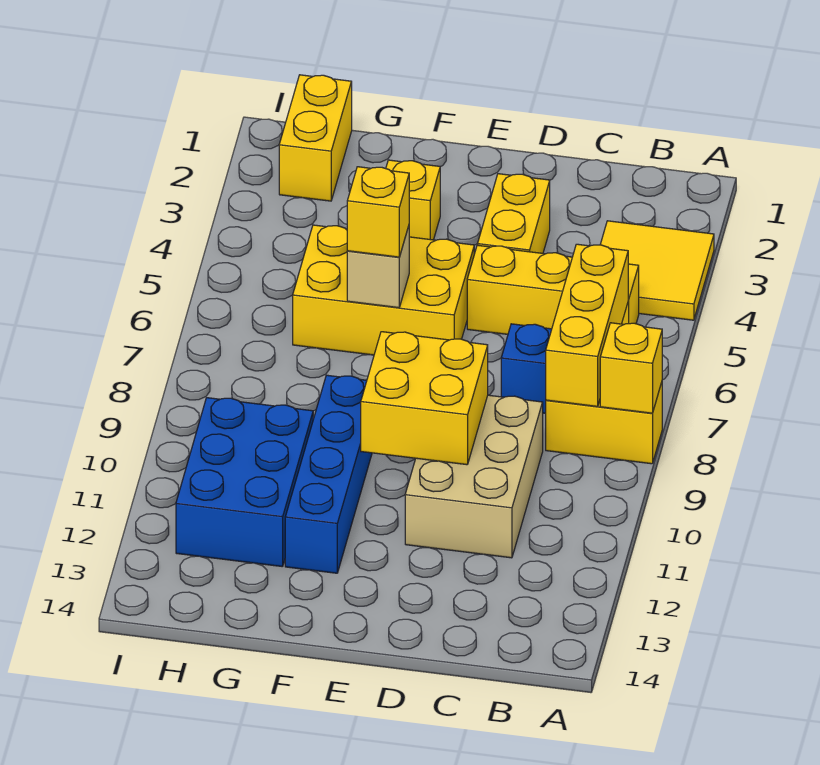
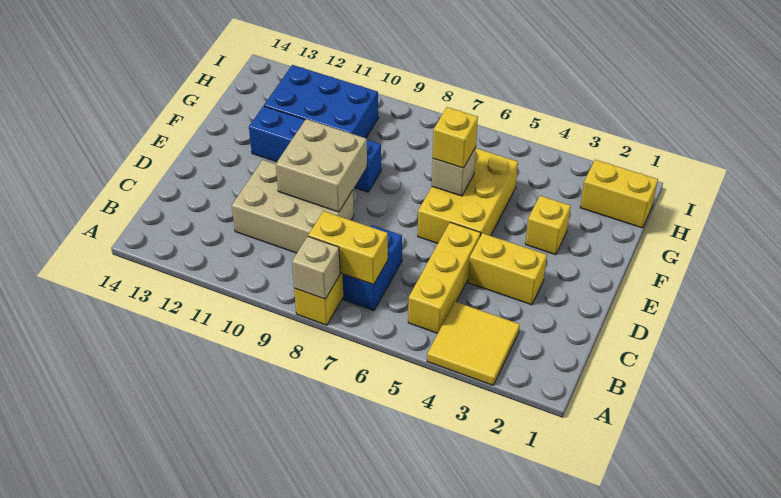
yellow 1x1 brick [600,323,662,413] -> tan 1x1 brick [292,236,340,299]
yellow 1x3 brick [546,244,629,406] -> yellow 1x2 brick [308,211,388,285]
yellow 2x2 brick [361,332,488,465] -> tan 2x2 brick [276,119,367,212]

